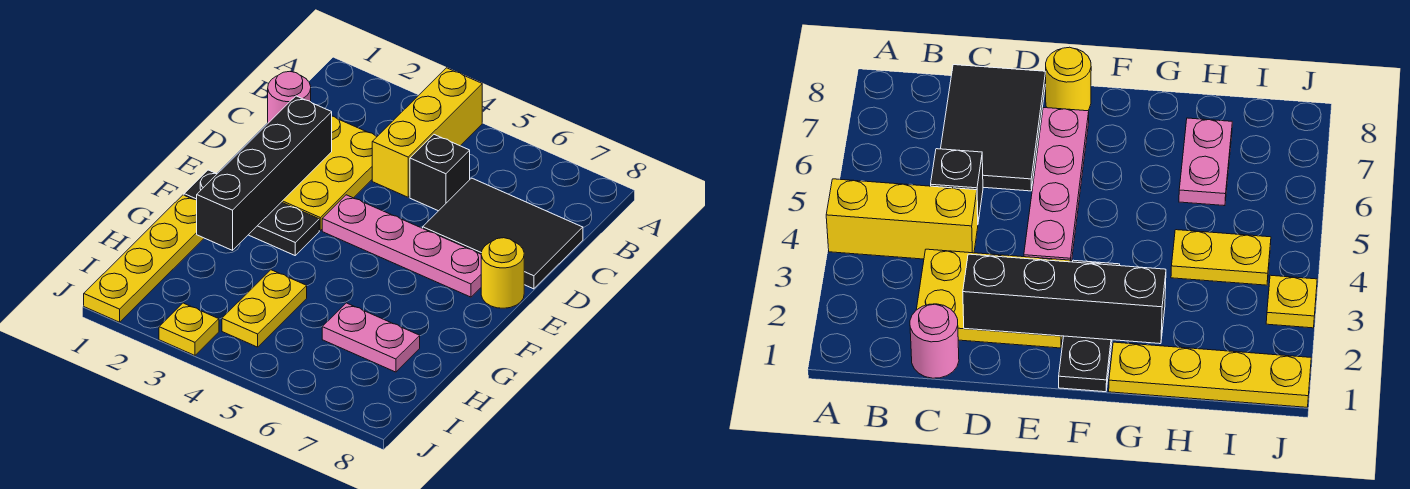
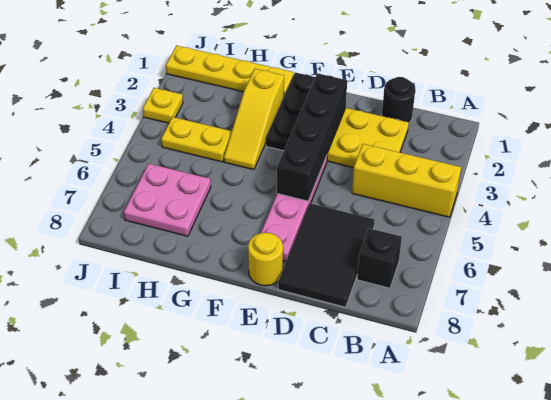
pink 1x1 round brick [268,72,311,123] -> black 1x1 round brick [382,77,415,123]
black 1x1 brick [410,135,470,211] -> black 1x1 brick moved to [357,228,402,288]
black 1x4 brick [197,96,332,250] -> black 1x4 brick turned to [277,73,347,201]
none -> yellow 1x3 slope [224,69,284,170]
pink 1x2 plate [322,303,420,372] -> pink 2x2 plate [124,164,211,236]

